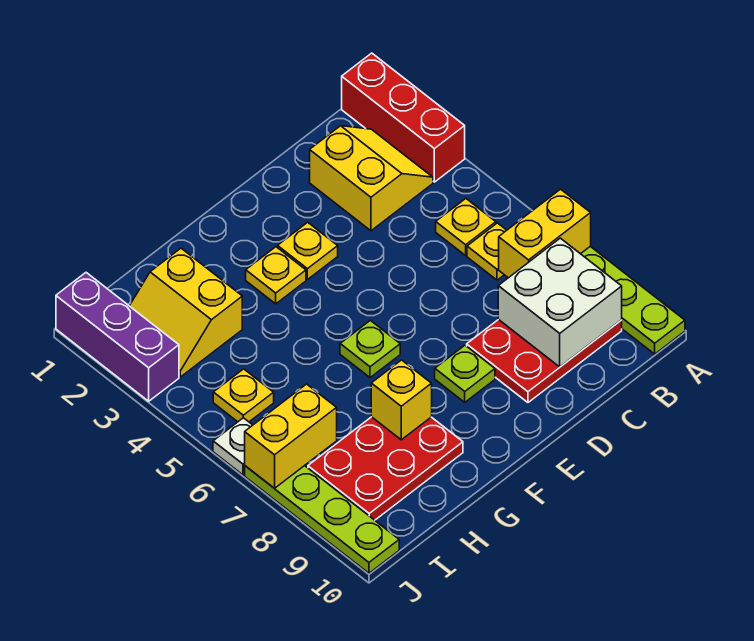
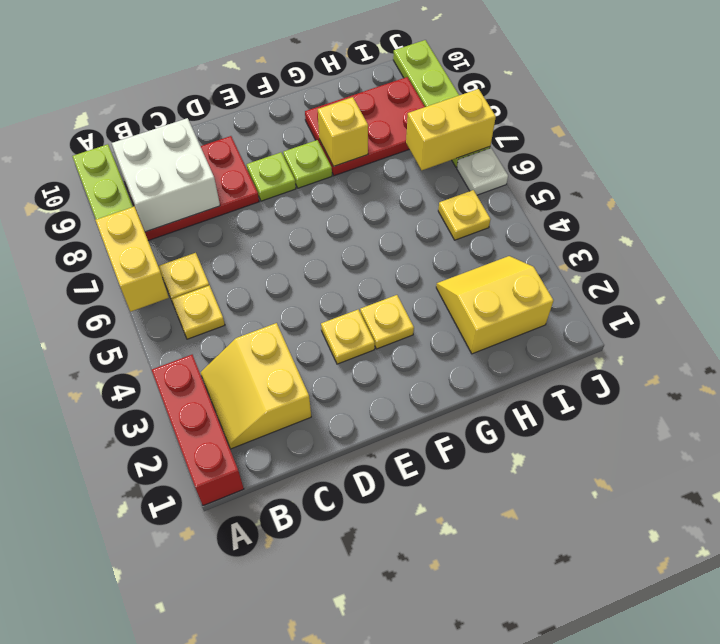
yellow 1x2 brick [499,189,591,278] -> yellow 1x2 brick turned to [95,206,169,312]
lime 1x1 plate [340,320,400,378] -> lime 1x1 plate moved to [283,140,332,188]
yellow 2x2 slope [130,248,242,377] -> yellow 2x2 slope turned to [436,256,554,354]
purple 1x3 brick [56,273,179,401] -> none

